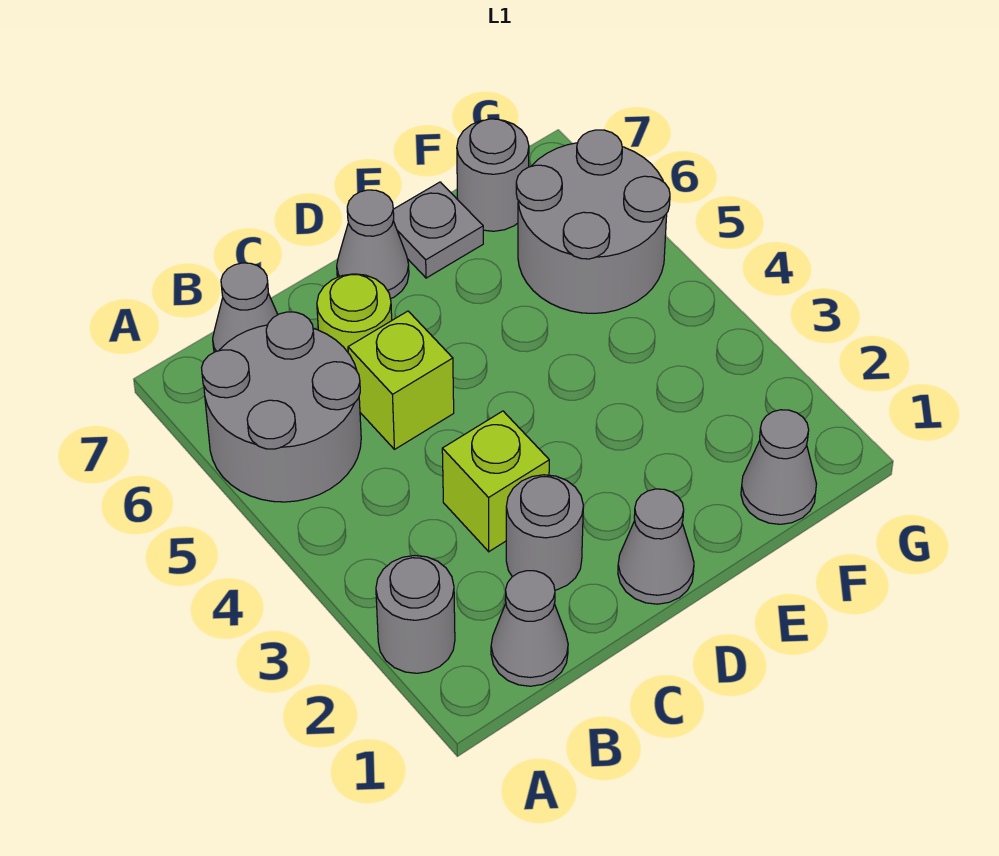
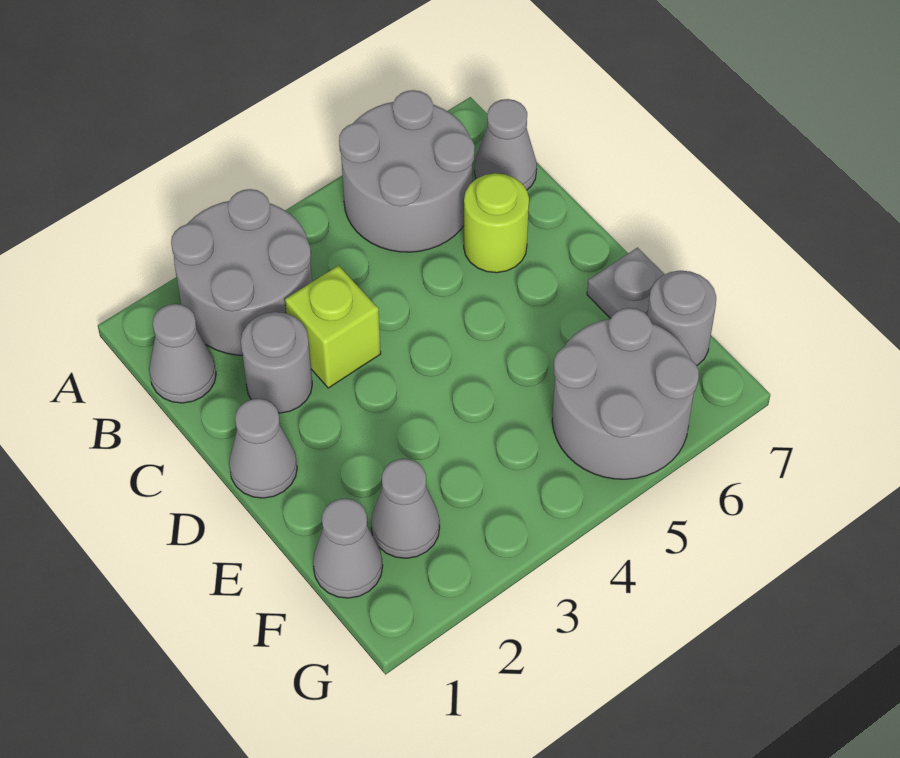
grey 1x1 round brick [376,555,455,673] -> grey 2x2 round brick [171,189,312,355]
lime 1x1 brick [348,311,454,449] -> none
grey 1x1 cone [337,190,409,299] -> grey 1x1 cone moved to [371,459,440,558]

